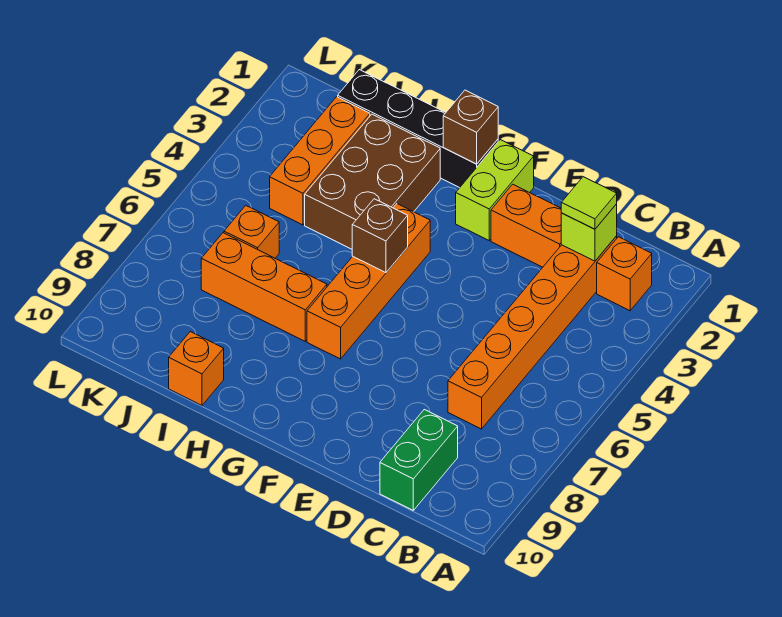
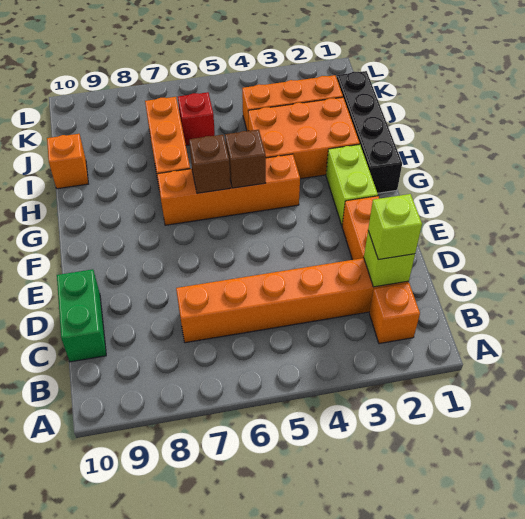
lime 1x1 tile [561,177,617,229] -> lime 1x1 brick [368,194,422,260]
green 1x2 brick [380,410,458,510] -> green 1x2 brick turned to [57,269,106,362]
lime 1x2 brick [456,140,534,240] -> lime 1x2 brick turned to [326,144,378,225]
brown 1x1 brick [443,90,498,164] -> brown 1x1 brick moved to [189,135,230,193]
brown 2x3 brick [305,114,440,249] -> orange 2x3 brick [248,97,360,179]
orange 1x1 brick [224,206,279,258] -> red 1x1 brick [178,92,215,146]

